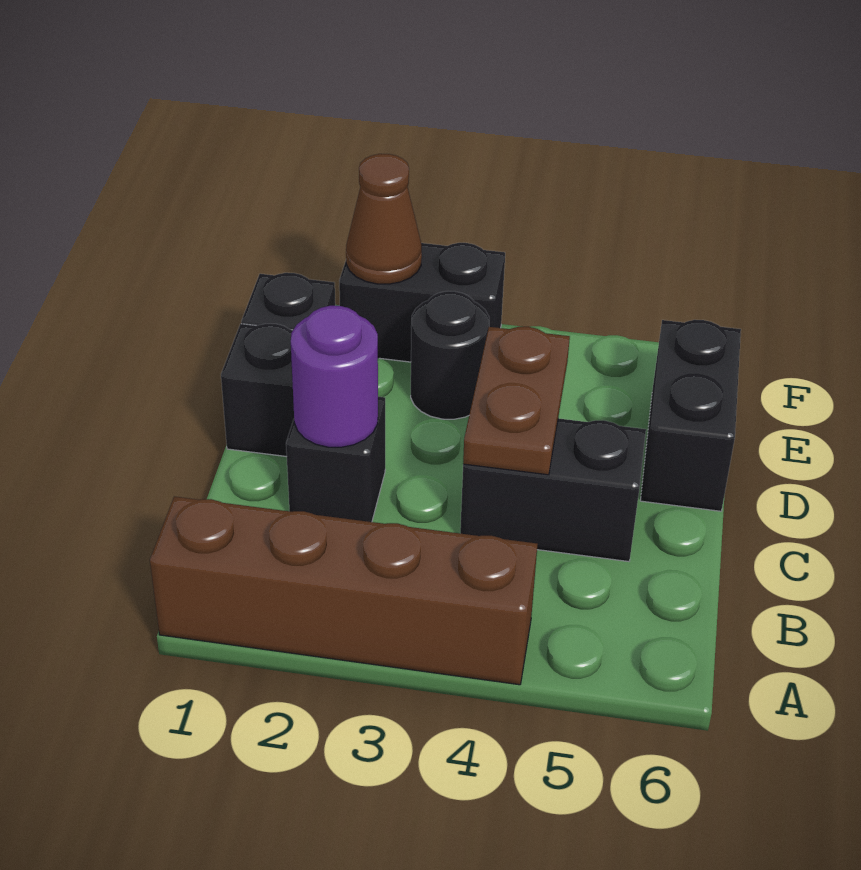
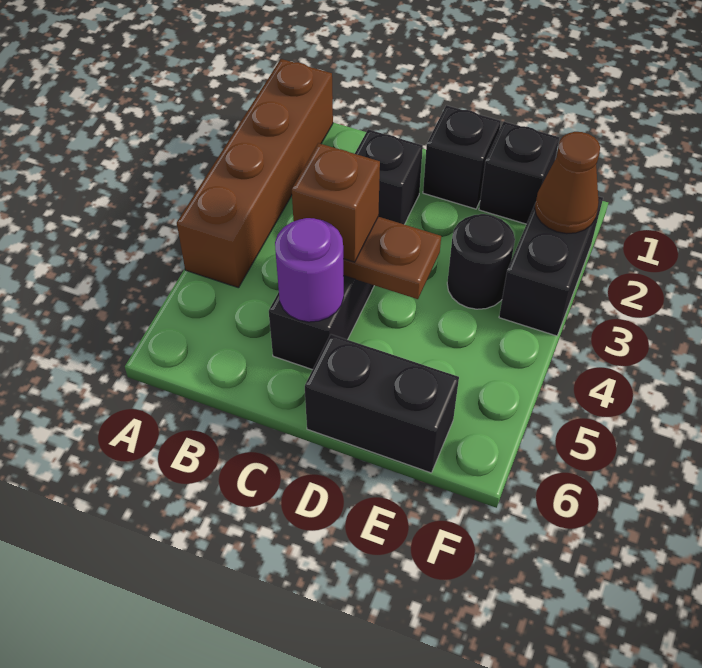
purple 1x1 round brick [291,306,378,447] -> purple 1x1 round brick moved to [275,218,344,322]
none -> brown 1x1 brick [292,143,380,262]

